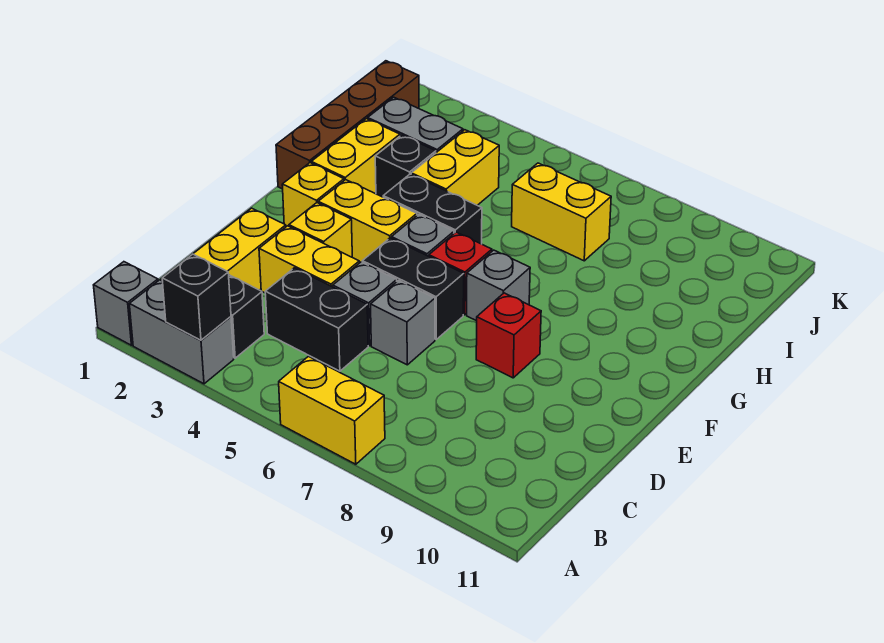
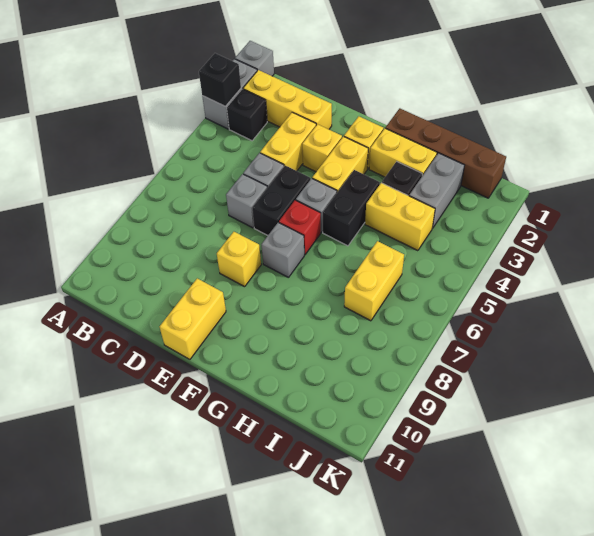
yellow 1x2 brick [279,356,385,464] -> yellow 1x2 brick moved to [160,278,226,359]
black 1x2 brick [265,268,368,371] -> none
red 1x1 brick [476,293,541,378] -> yellow 1x1 brick [217,232,261,287]

